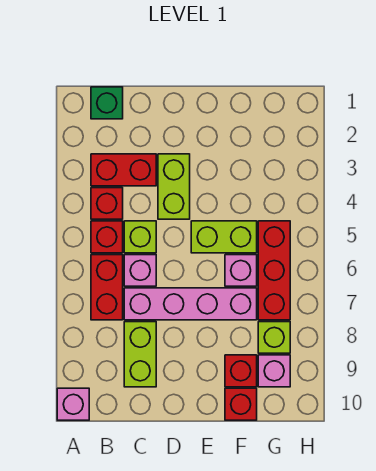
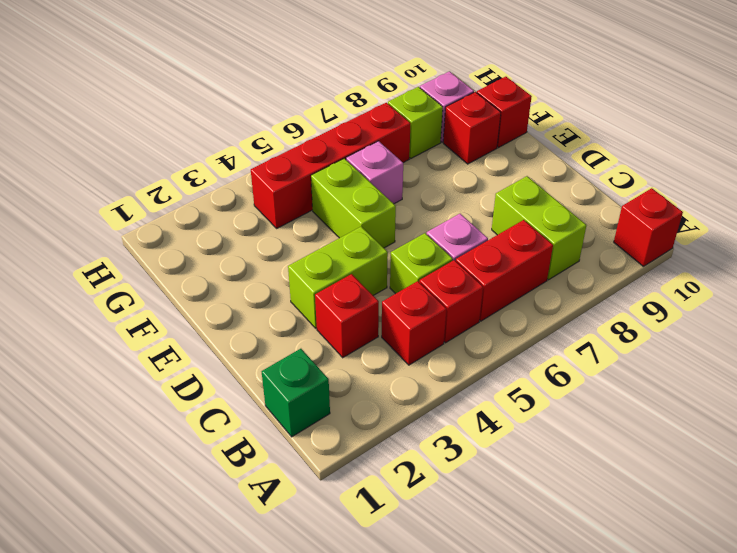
pink 1x1 brick [57,388,89,420] -> red 1x1 brick [614,188,683,266]
red 1x2 brick [91,154,156,186] -> red 1x1 brick [315,274,379,358]
pink 1x4 brick [124,288,257,320] -> none
lime 1x2 brick [124,322,156,387] -> lime 1x2 brick turned to [492,176,586,280]
red 1x3 brick [258,221,290,320] -> red 1x4 brick [251,103,411,228]

